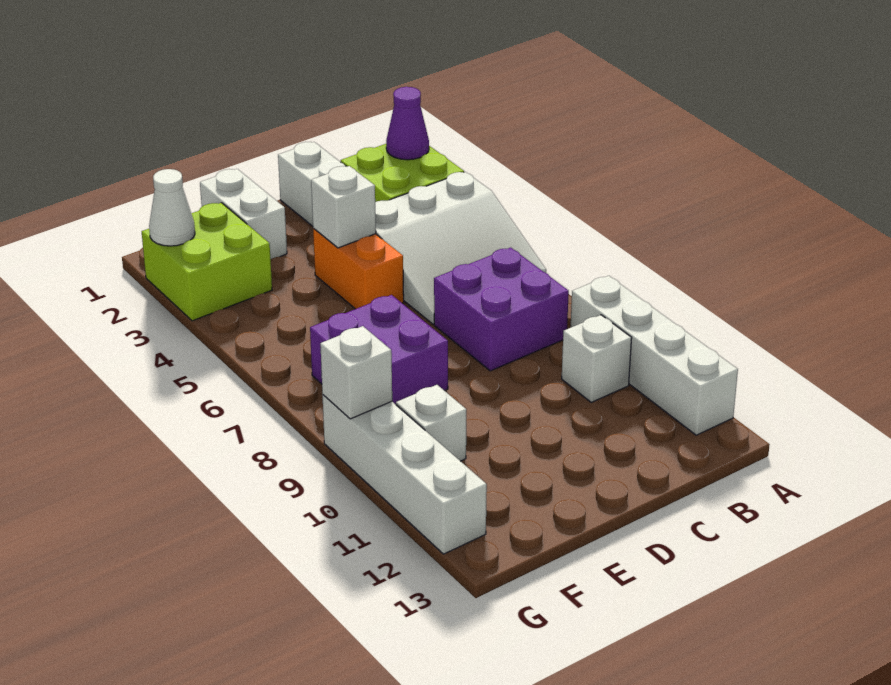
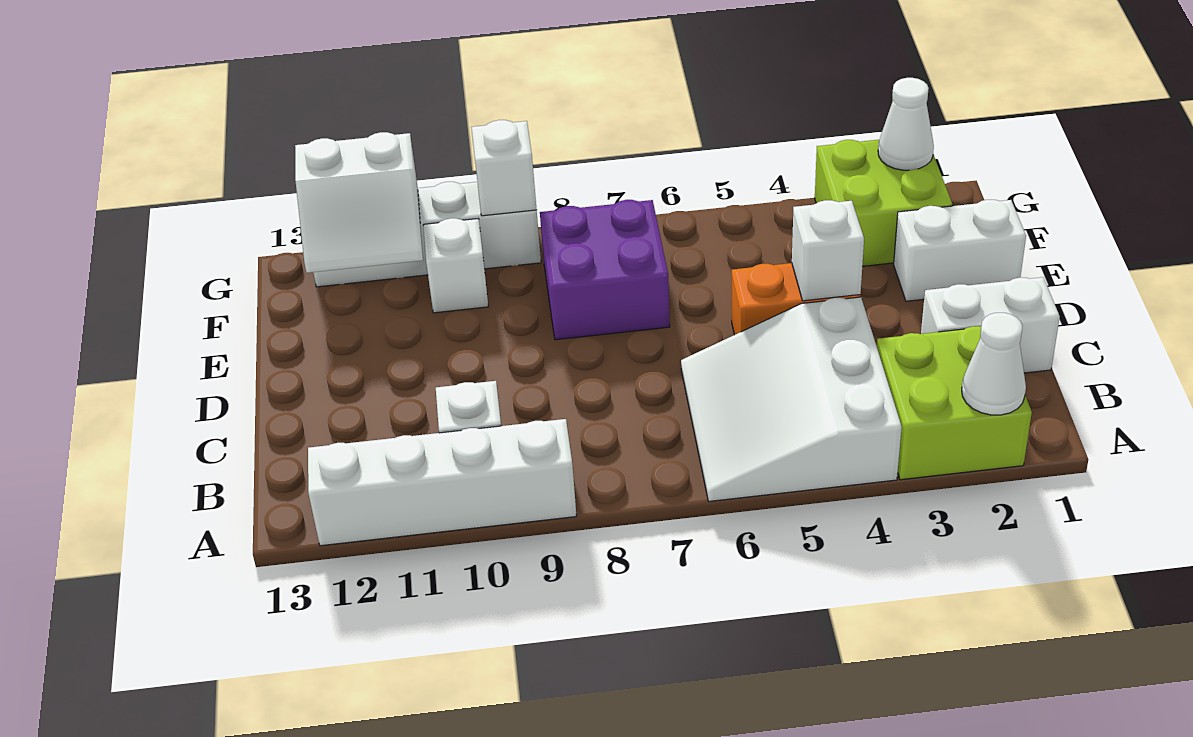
purple 1x1 cone [386,87,429,160] -> white 1x1 cone [962,313,1026,415]
purple 2x2 brick [434,248,569,371] -> none
none -> white 2x2 slope [295,132,423,273]

